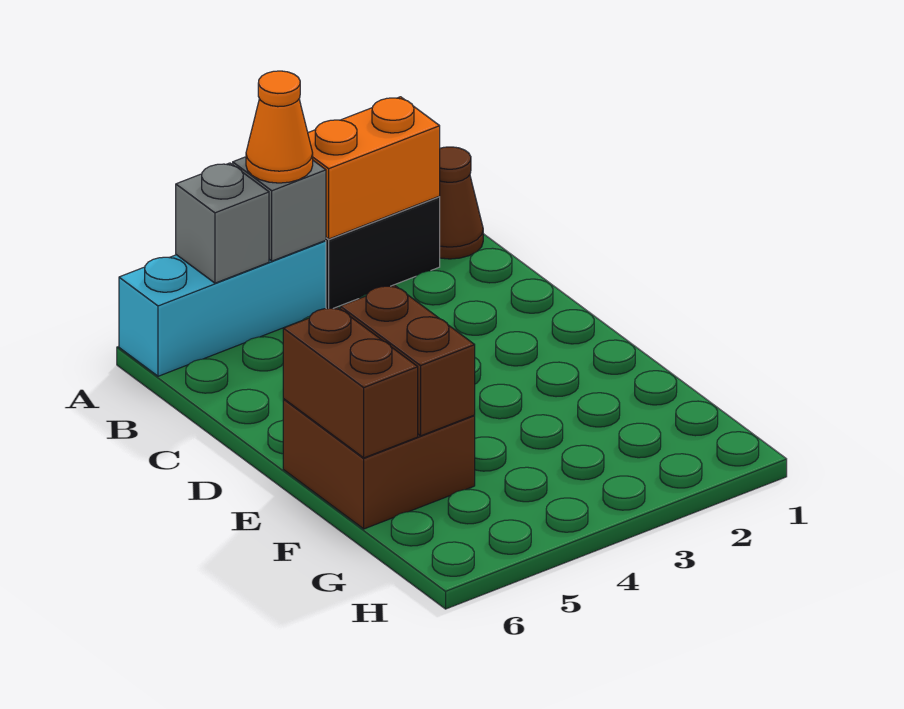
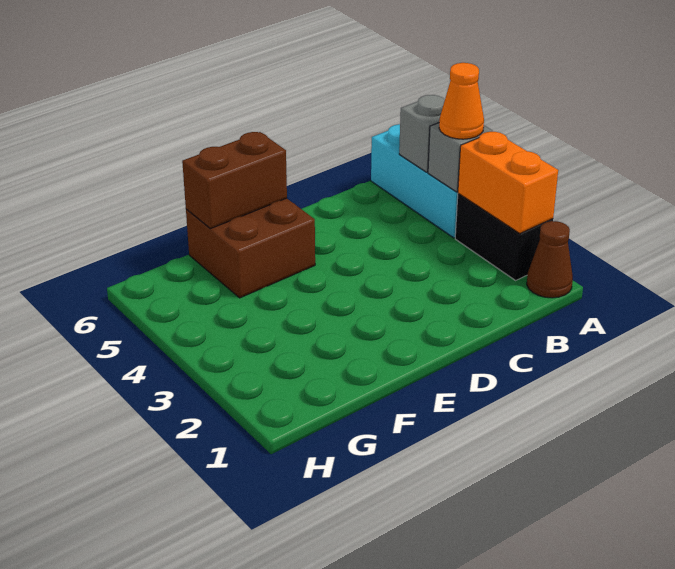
brown 1x2 brick [340,285,475,436] -> none

